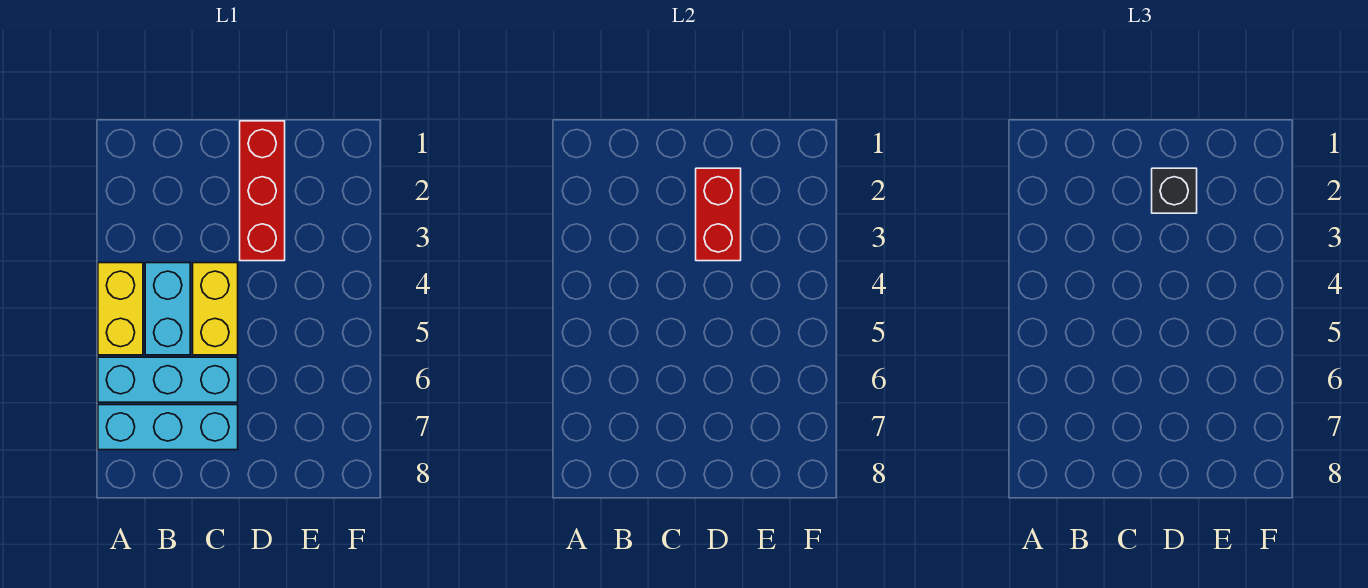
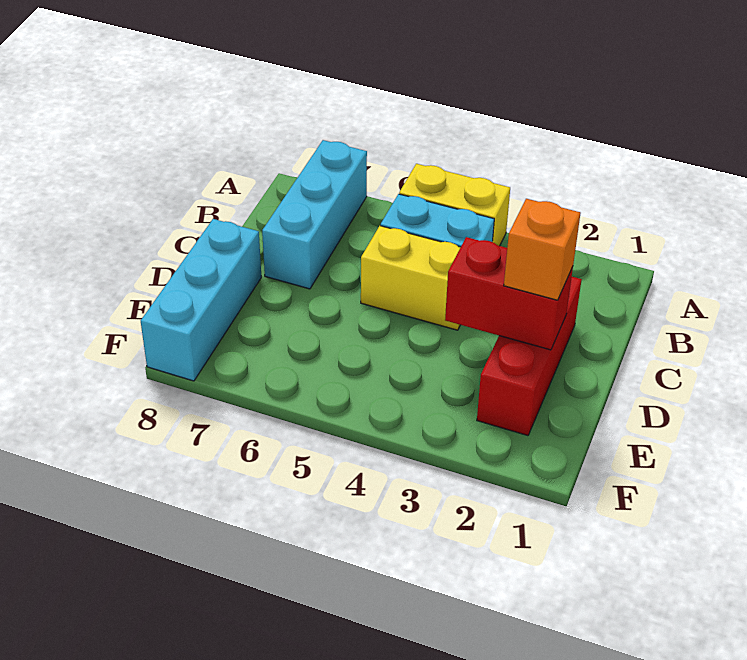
cyan 1x3 brick [98,357,238,402] -> cyan 1x3 brick moved to [141,219,261,381]
red 1x3 brick [240,121,285,261] -> red 1x3 brick turned to [477,277,582,436]
black 1x1 brick [1152,168,1197,213] -> orange 1x1 brick [504,199,581,300]

